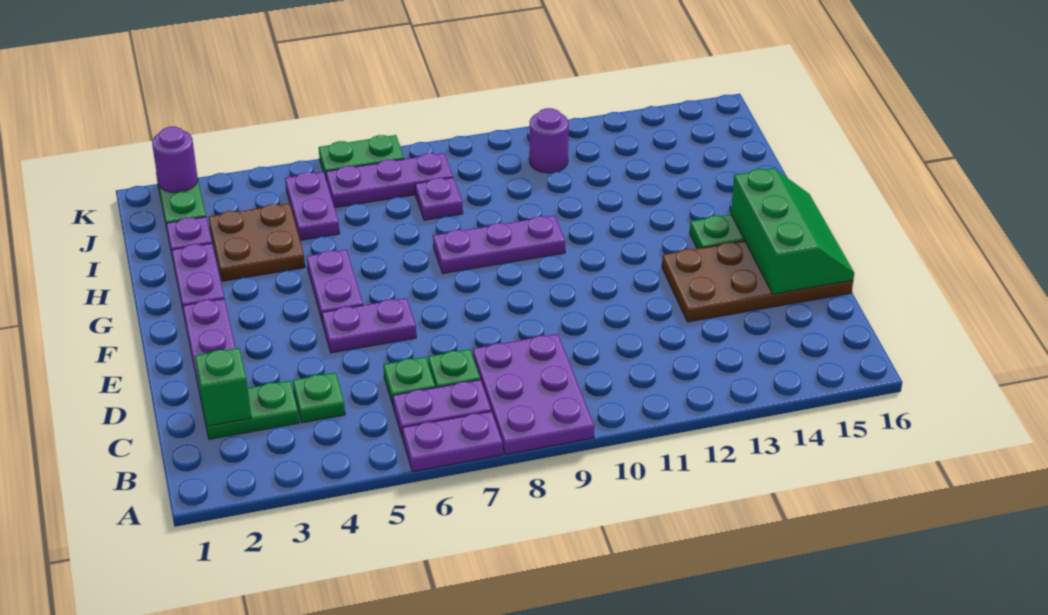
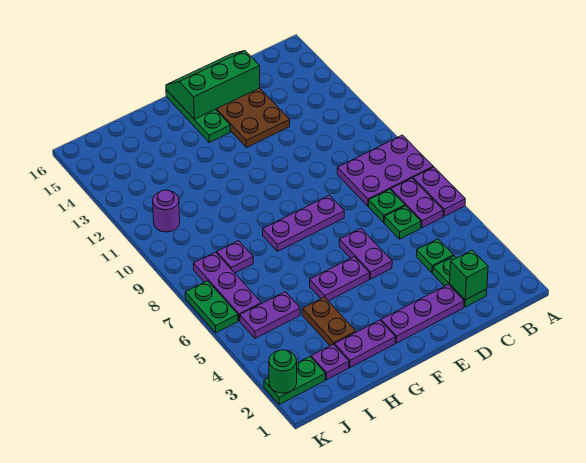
purple 1x3 plate [433,215,565,273] -> purple 1x3 plate turned to [263,195,344,252]
brown 2x2 plate [209,203,305,281] -> brown 1x2 plate [302,297,356,346]
purple 1x1 round brick [152,127,198,193] -> green 1x1 round brick [269,350,297,393]

